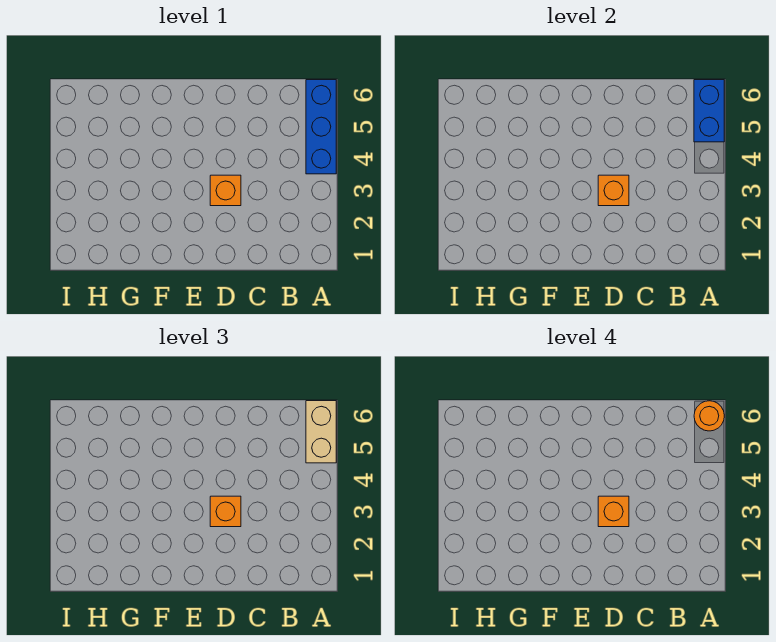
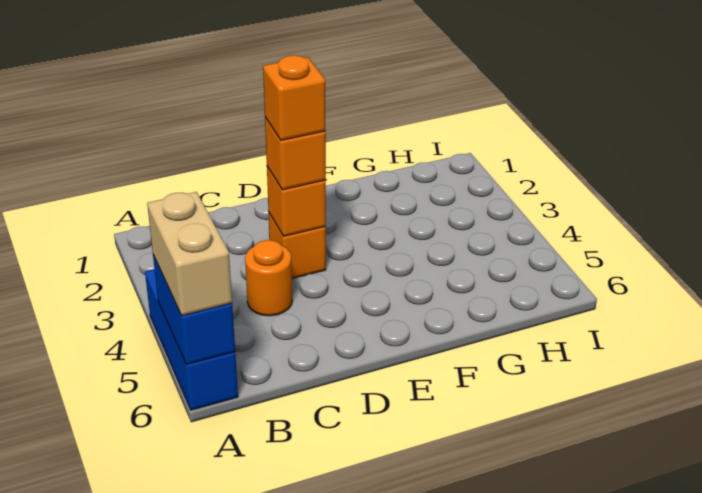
orange 1x1 round brick [694,401,724,431] -> orange 1x1 round brick moved to [245,240,292,316]

